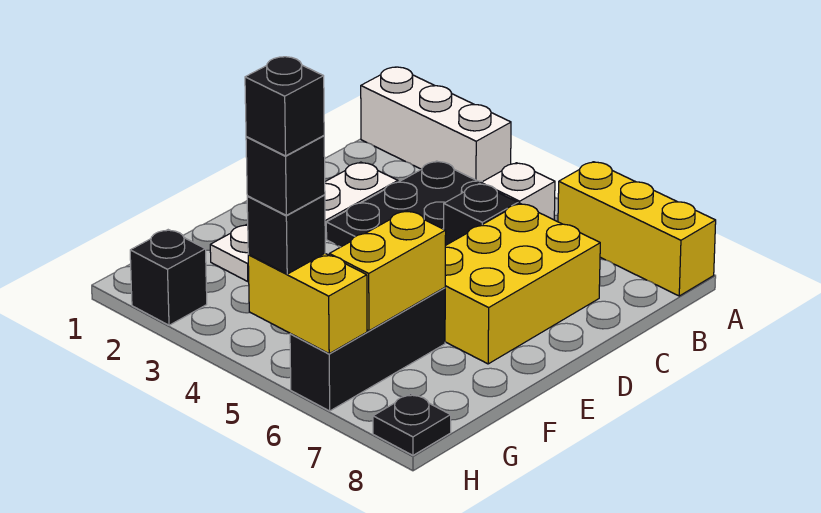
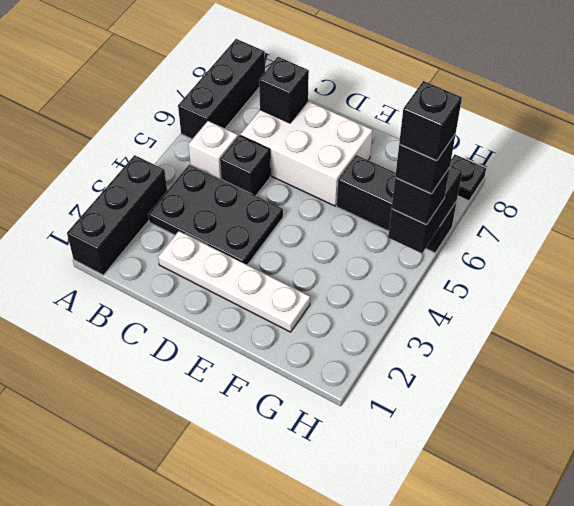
white 1x3 brick [361,67,511,182] -> black 1x3 brick [67,155,167,275]
yellow 1x3 brick [558,162,716,296] -> black 1x3 brick [178,39,265,139]
yellow 2x3 brick [445,204,600,364] -> white 2x3 brick [240,101,373,206]
yellow 1x2 brick [329,211,446,331] -> none
black 1x1 brick [130,230,207,325] -> black 1x1 brick moved to [259,57,309,123]
yellow 1x2 brick [248,253,367,353] -> black 1x2 brick [388,165,462,254]

